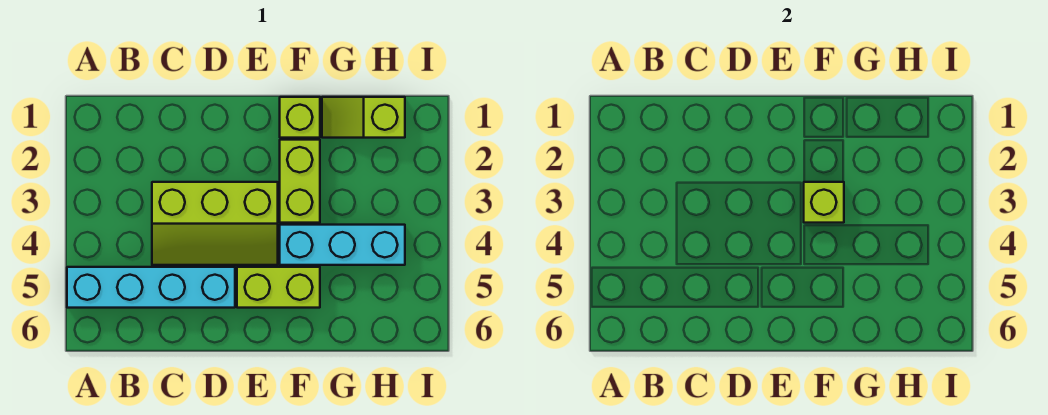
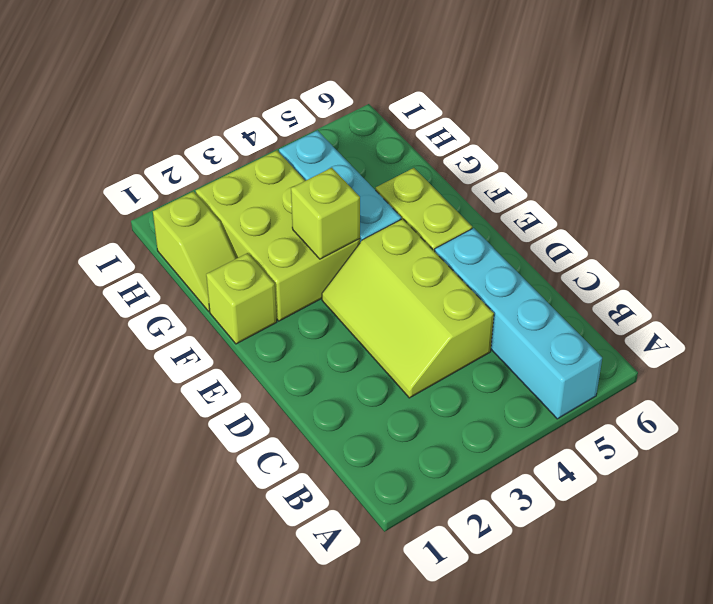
lime 2x3 slope [152,182,278,265] -> lime 2x3 slope turned to [322,219,494,398]
lime 1x2 brick [280,140,320,223] -> lime 2x3 brick [196,150,360,321]

